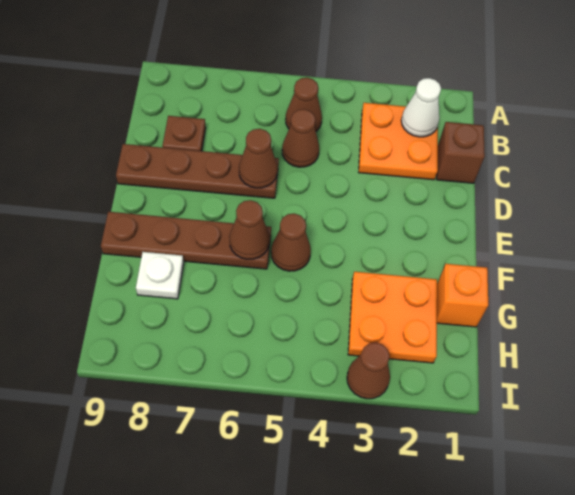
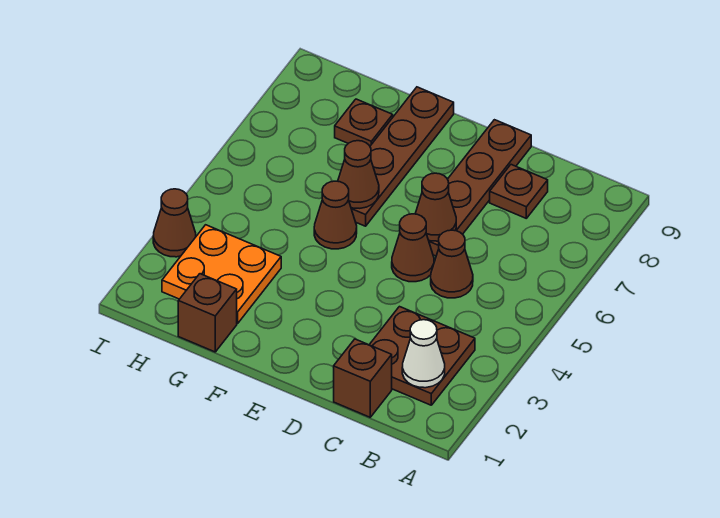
orange 2x2 plate [359,103,438,180] -> brown 2x2 plate [369,307,475,405]
brown 1x1 cone [286,78,322,131] -> brown 1x1 cone moved to [392,214,434,282]
orange 1x1 brick [437,264,488,327] -> brown 1x1 brick [178,274,237,352]
white 1x1 plate [136,252,184,299] -> brown 1x1 plate [335,99,393,146]

